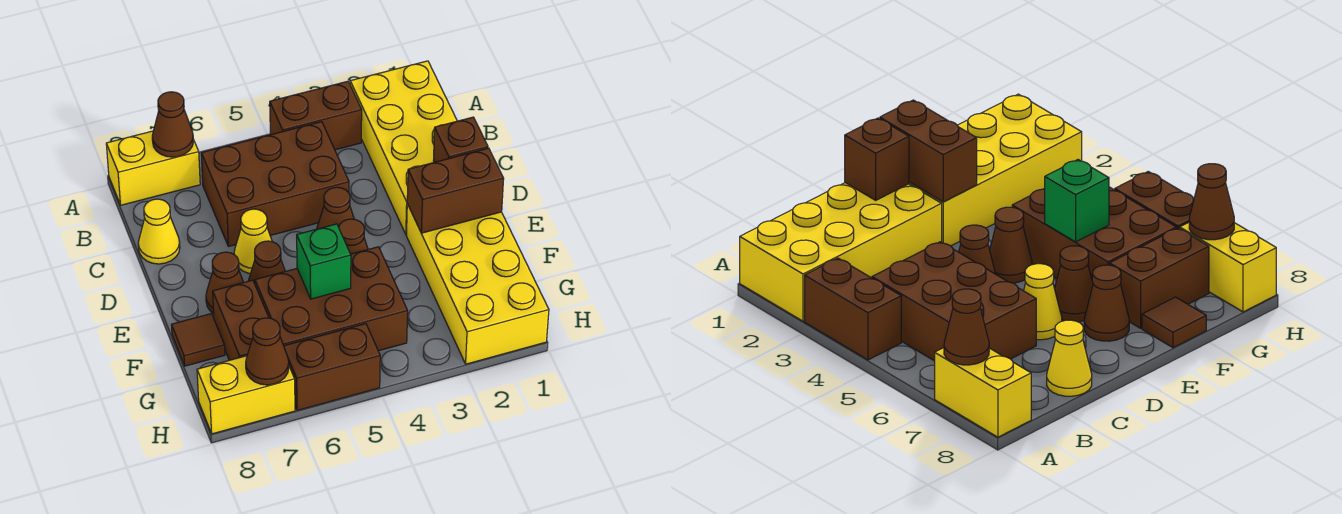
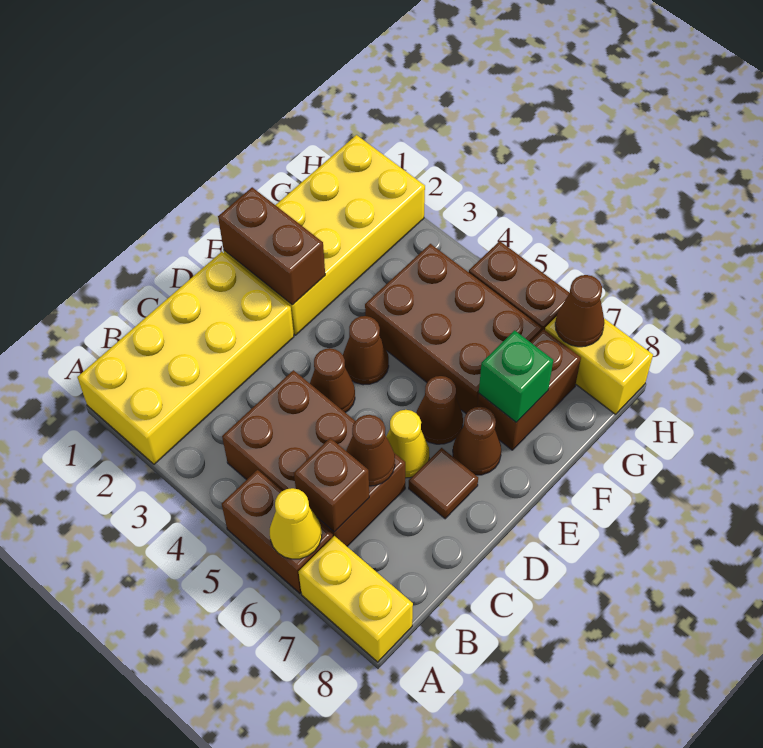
brown 1x2 brick [270,81,362,150] -> brown 1x2 brick moved to [222,470,333,593]
brown 1x1 cone [152,92,193,157] -> brown 1x1 cone moved to [346,415,395,486]
yellow 1x1 cone [138,199,180,264] -> yellow 1x1 cone moved to [270,488,322,559]
brown 1x1 brick [433,117,488,162] -> brown 1x1 brick moved to [294,438,369,532]
green 1x1 brick [297,224,351,299] -> green 1x1 brick moved to [479,330,553,422]
brown 1x1 tile [172,314,225,366] -> brown 1x1 tile moved to [409,448,478,519]

